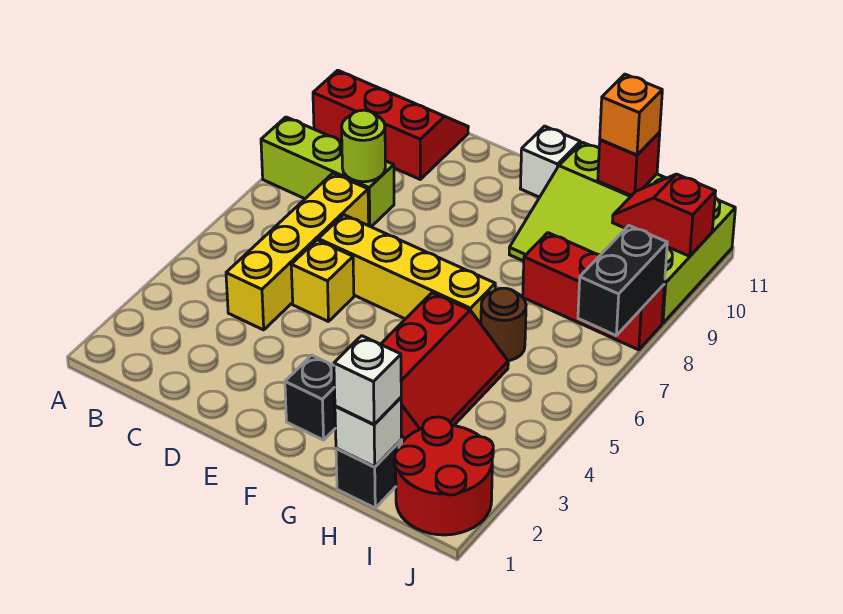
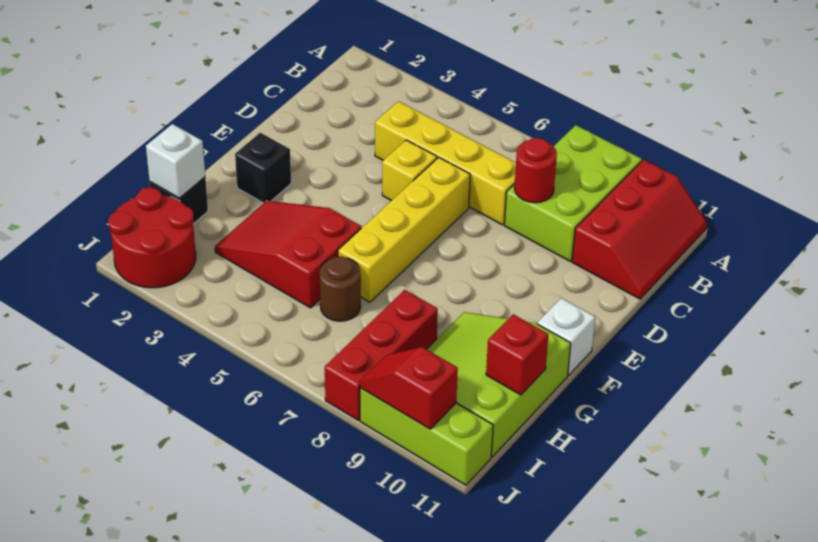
lime 1x3 brick [261,117,394,227] -> lime 2x3 brick [505,125,642,261]
lime 1x1 round brick [342,110,385,182] -> red 1x1 round brick [514,138,557,203]
red 2x3 slope [381,293,508,438] -> red 2x3 slope turned to [215,201,361,308]
white 1x1 brick [334,336,401,425] -> none
orange 1x1 brick [600,74,662,155] -> none
red 1x2 slope [613,174,716,256] -> red 1x2 slope turned to [360,347,458,429]
black 1x2 brick [578,226,667,335] -> none

